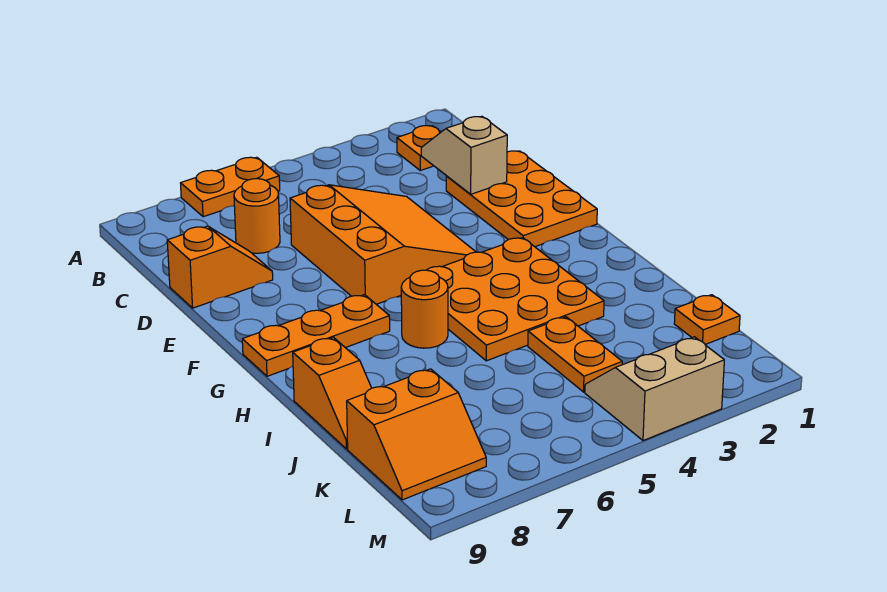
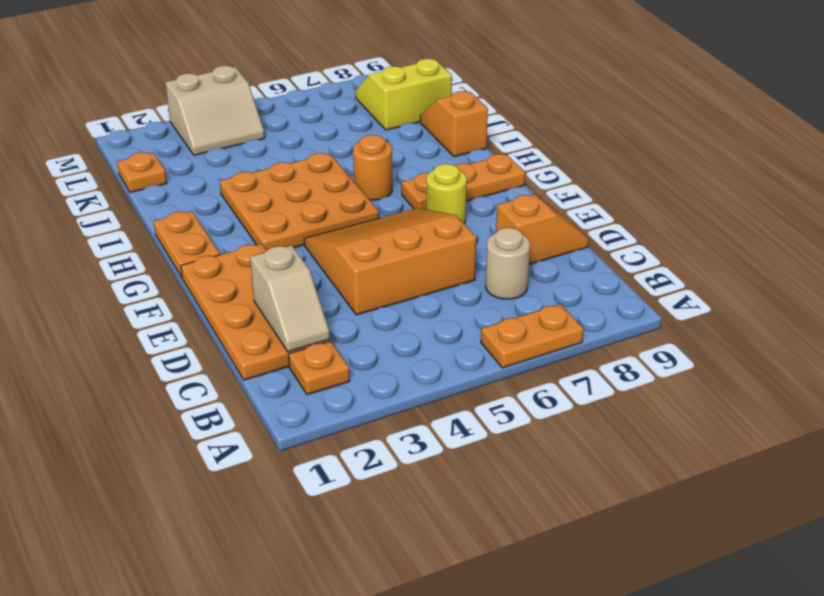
orange 1x1 round brick [234,179,280,253] -> tan 1x1 round brick [486,228,530,299]
orange 2x3 plate [446,151,597,247] -> orange 2x4 plate [181,244,330,380]
orange 3x3 slope [290,185,476,304] -> orange 3x3 slope turned to [304,208,476,315]
orange 1x2 slope [167,226,273,308] -> orange 1x2 slope turned to [496,195,589,264]
none -> yellow 1x1 round brick [426,164,467,224]
orange 1x2 plate [528,317,622,392] -> orange 1x2 plate moved to [154,211,220,277]
orange 2x2 slope [347,369,486,500] -> yellow 2x2 slope [355,59,452,130]

